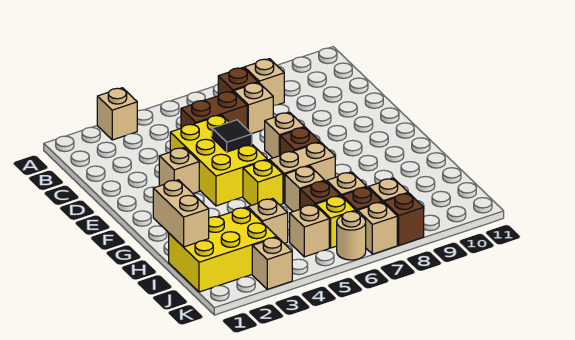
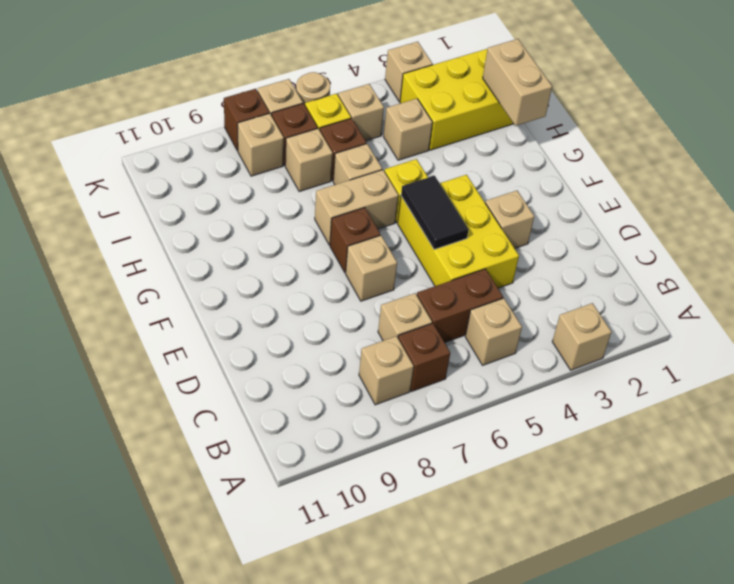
none -> tan 1x1 brick [465,298,522,365]
black 1x1 tile [212,120,252,152] -> black 1x2 tile [401,176,469,250]

